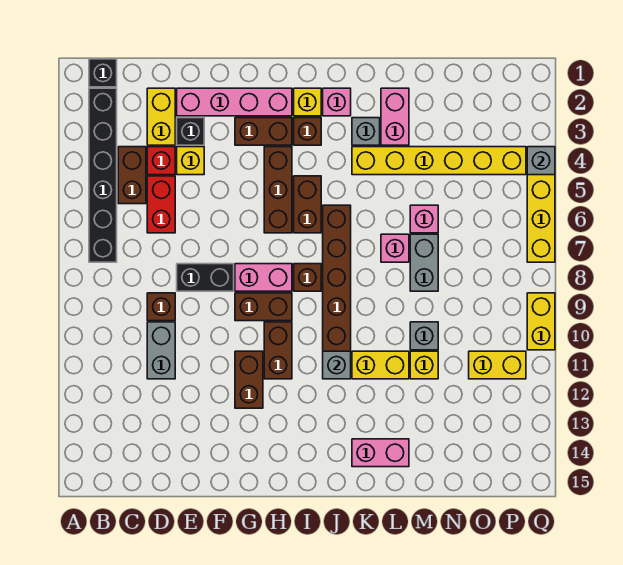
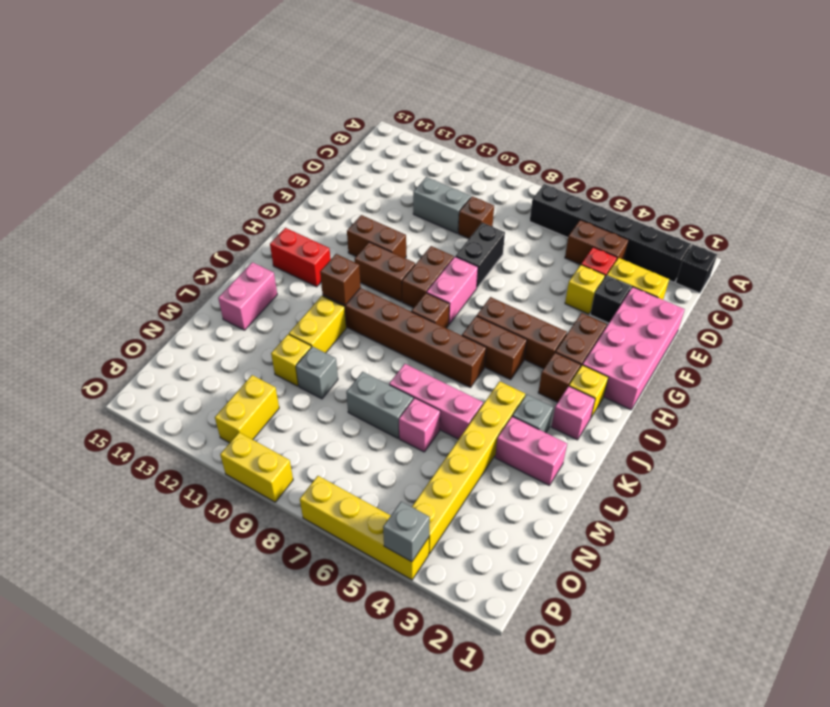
red 1x2 brick [147,176,175,233] -> red 1x2 brick moved to [270,228,331,287]
pink 1x4 brick [177,88,292,116] -> pink 2x4 brick [583,287,685,410]
grey 1x1 brick [323,351,351,379] -> brown 1x1 brick [320,254,361,305]
pink 1x1 brick [381,234,409,262] -> pink 1x3 brick [389,364,483,439]

